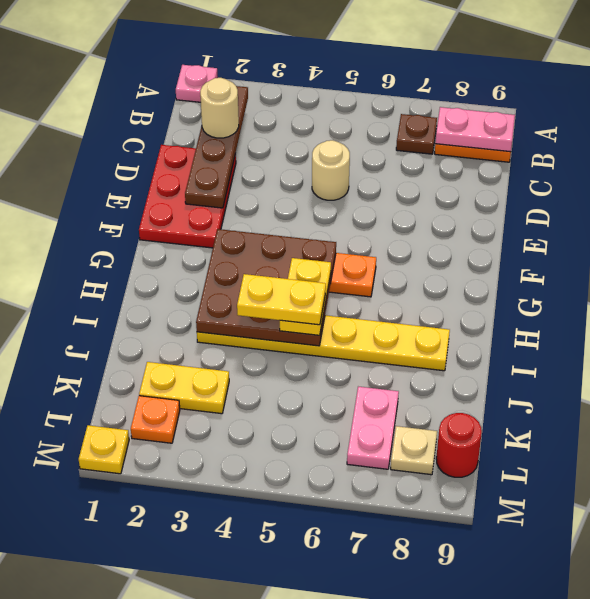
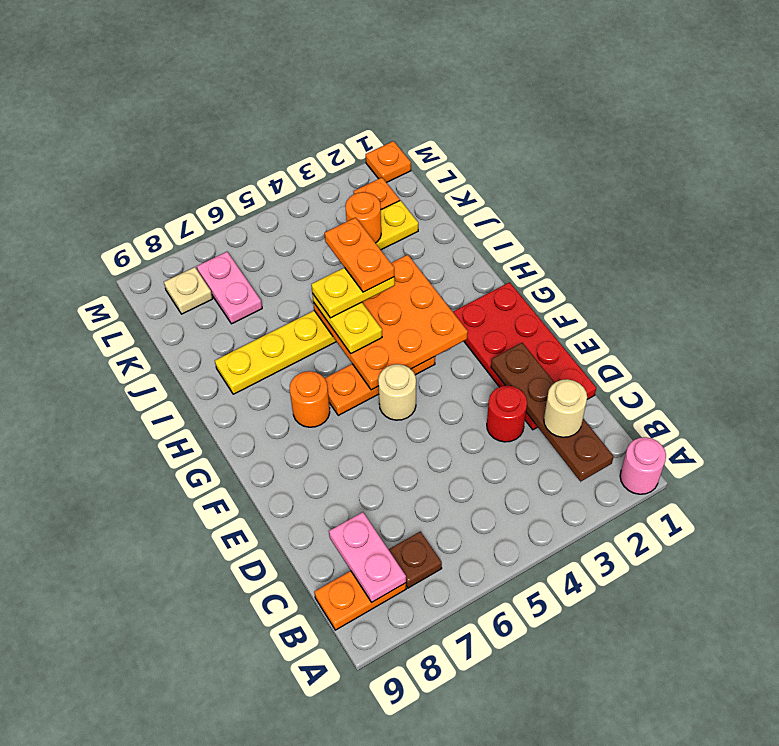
pink 1x1 plate [176,65,218,102] -> pink 1x1 round brick [620,437,666,494]
pink 1x2 plate [435,107,515,152] -> pink 1x2 plate turned to [329,512,406,602]
red 2x3 plate [139,145,236,248] -> red 2x4 plate [453,282,596,430]
tan 1x1 round brick [312,140,350,200] -> tan 1x1 round brick moved to [378,364,416,420]
brown 3x3 plate [196,229,336,346] -> orange 3x3 plate [313,255,468,390]
none -> orange 1x1 round brick [290,371,330,427]
none -> orange 1x2 plate [325,218,394,292]
none -> orange 1x1 round brick [345,192,381,243]
red 1x1 round brick [436,413,482,477] -> red 1x1 round brick moved to [487,386,527,442]
yellow 1x1 plate [79,425,129,474] -> orange 1x1 plate [366,141,411,183]

